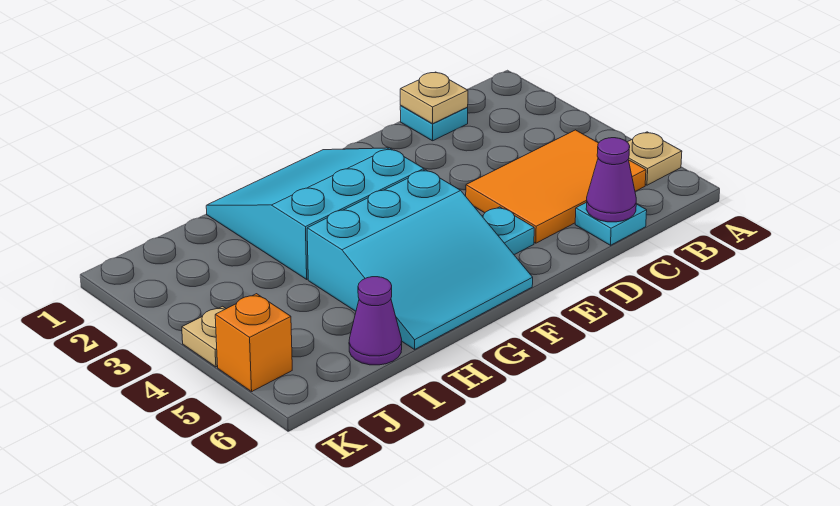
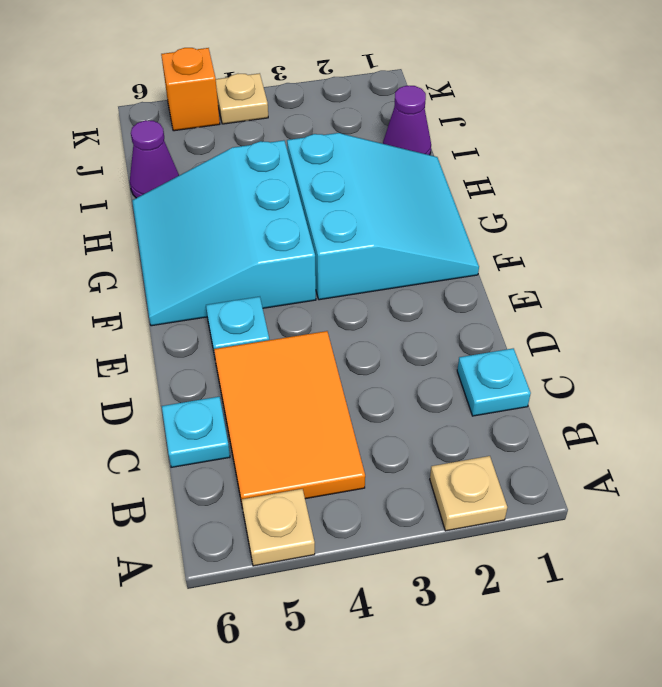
tan 1x1 plate [400,72,468,124] -> tan 1x1 plate moved to [430,456,507,531]
purple 1x1 cone [586,138,636,222] -> purple 1x1 cone moved to [383,86,431,155]

